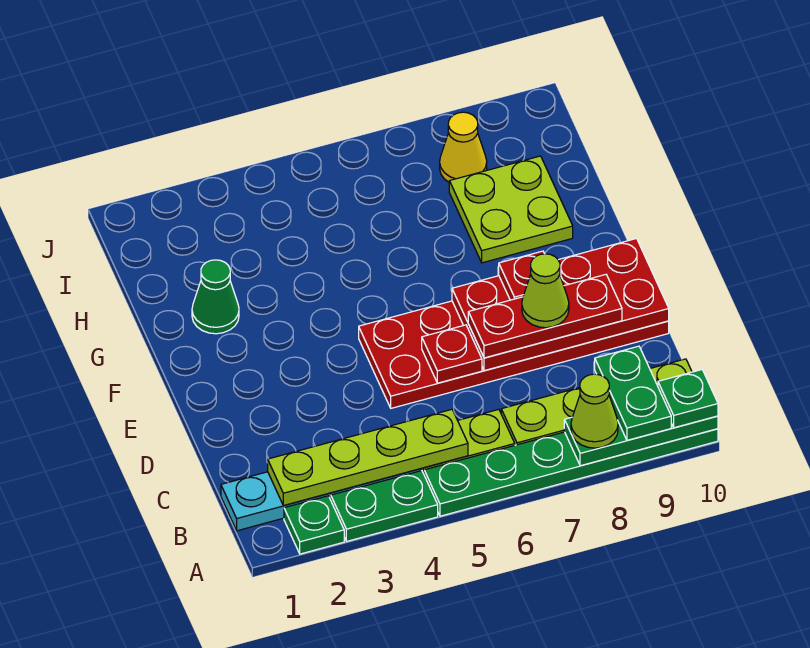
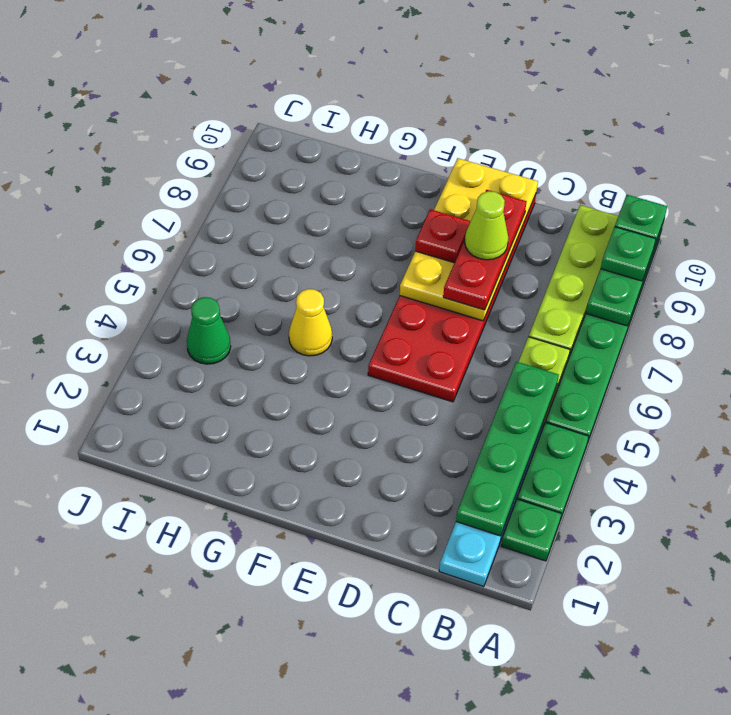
lime 1x1 cone [571,374,618,448] -> none
green 1x2 plate [595,346,671,440] -> green 1x1 plate [601,227,656,281]
lime 1x4 plate [268,409,468,505] -> green 1x4 plate [456,362,559,536]
red 1x1 plate [422,325,482,383] -> none
red 2x4 plate [452,239,669,371] -> yellow 2x4 plate [400,158,538,321]
green 1x1 cone [192,260,239,334] -> green 1x1 cone moved to [187,297,231,364]
lime 2x2 plate [449,156,573,263] -> none
yellow 1x1 cone [440,112,487,182] -> yellow 1x1 cone moved to [289,289,332,356]

